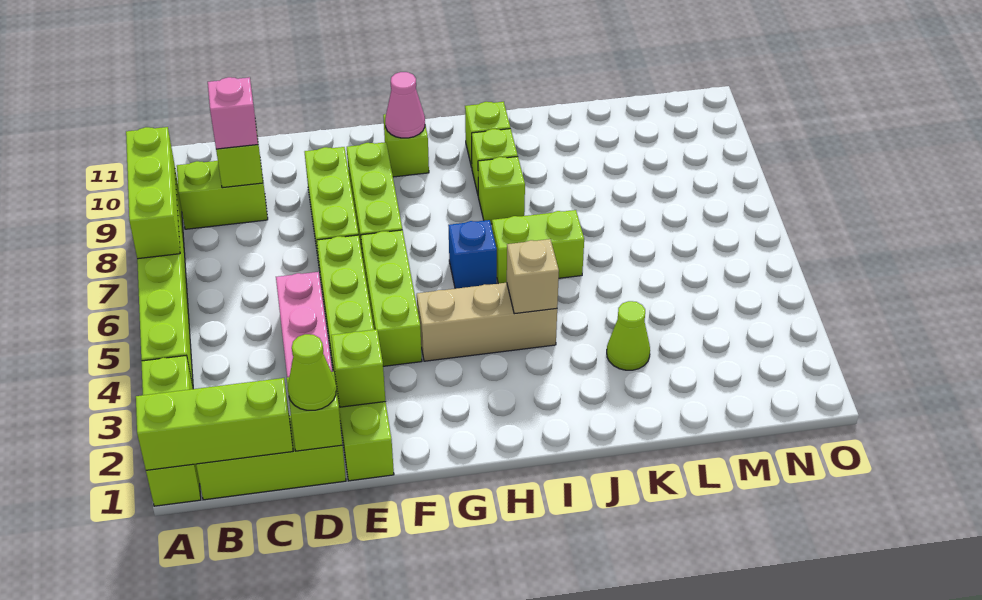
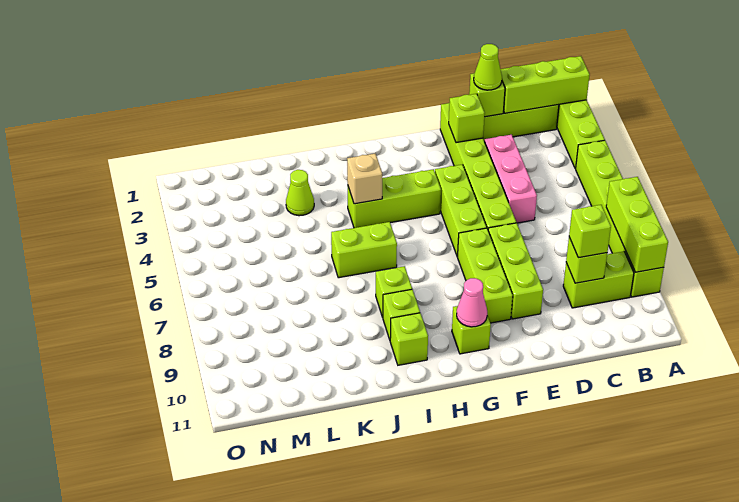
pink 1x1 brick [208,77,258,149] -> lime 1x1 brick [569,205,611,258]
tan 1x3 brick [417,283,557,361] -> lime 1x3 brick [348,169,441,228]
blue 1x1 brick [448,220,497,289] -> none

